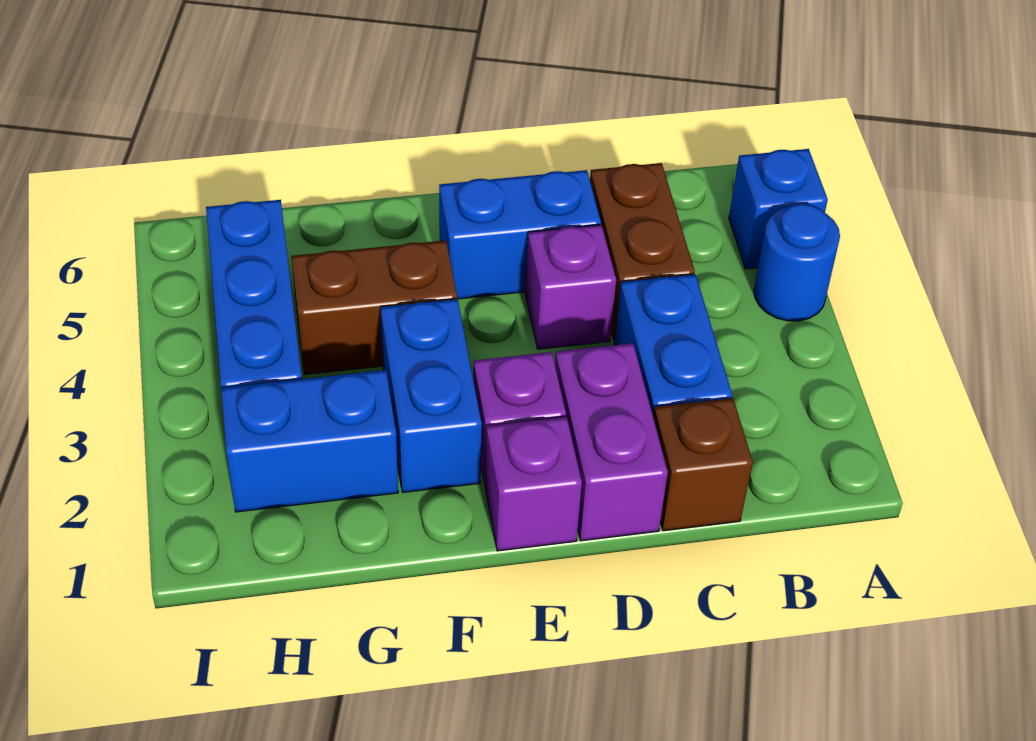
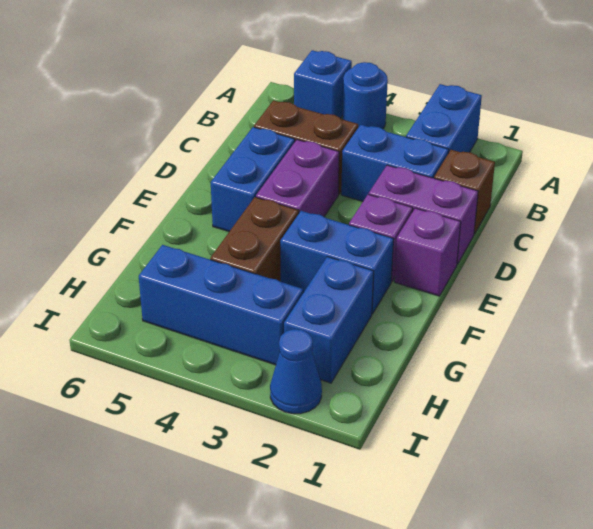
none -> blue 1x2 brick [406,84,482,153]
purple 1x1 brick [525,225,616,349] -> purple 1x2 brick [256,140,339,217]
none -> blue 1x1 cone [270,329,322,414]

